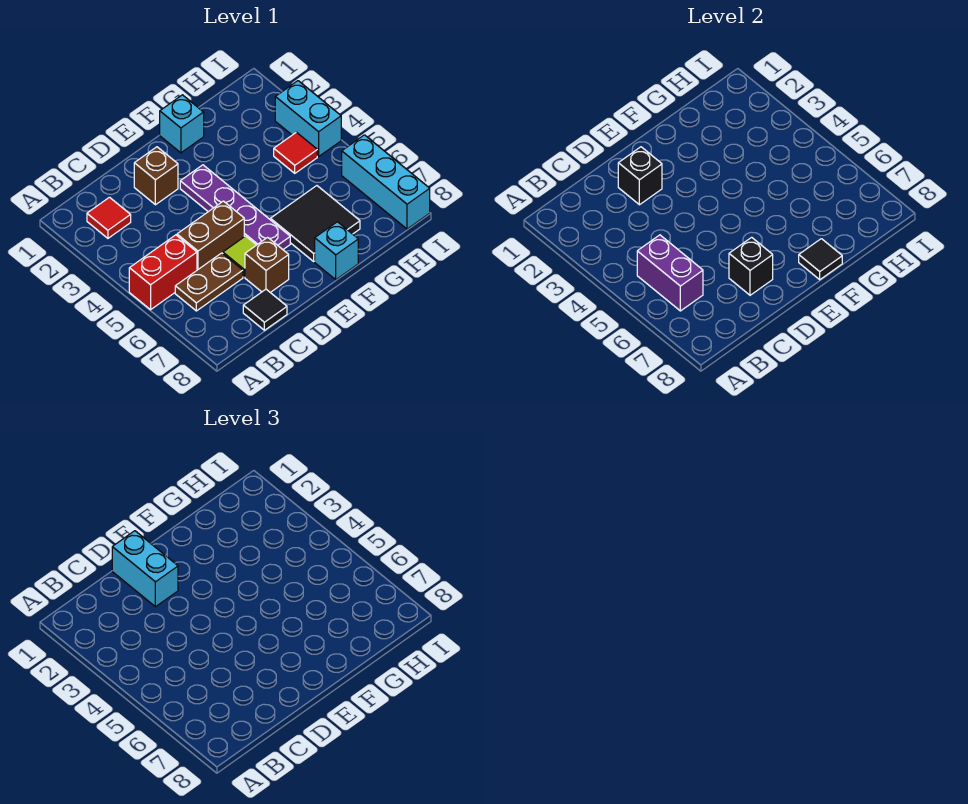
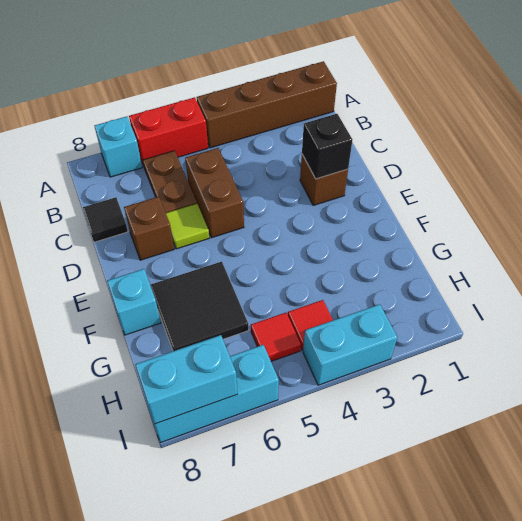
none -> brown 1x4 brick [197,61,337,148]
red 1x2 brick [129,235,197,310] -> red 1x2 brick turned to [129,97,208,166]
red 1x1 tile [87,197,131,238] -> red 1x1 tile moved to [251,313,301,361]
purple 1x2 brick [637,235,703,311] -> none
cyan 1x2 brick [112,531,178,607] -> cyan 1x2 brick moved to [135,335,237,424]
black 1x1 brick [729,237,773,295] -> none
purple 1x4 plate [180,165,290,249] -> none
cyan 1x1 brick [160,95,204,153] -> cyan 1x1 brick moved to [95,116,142,177]
black 1x1 tile [799,239,842,280] -> none

